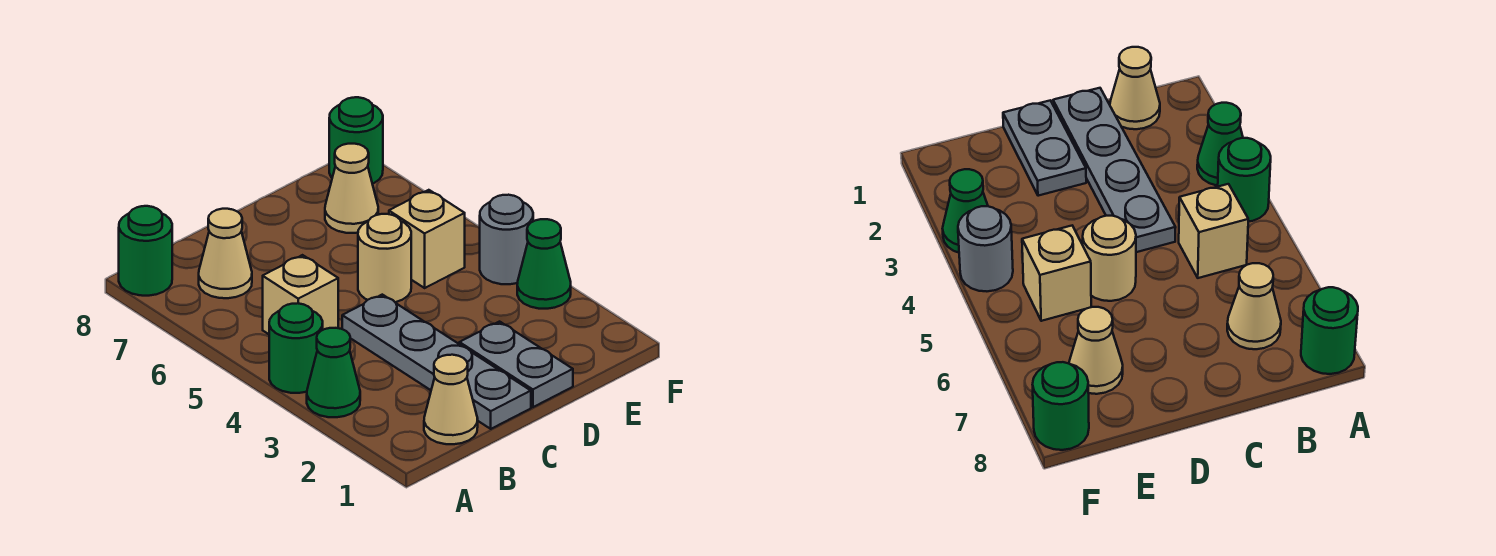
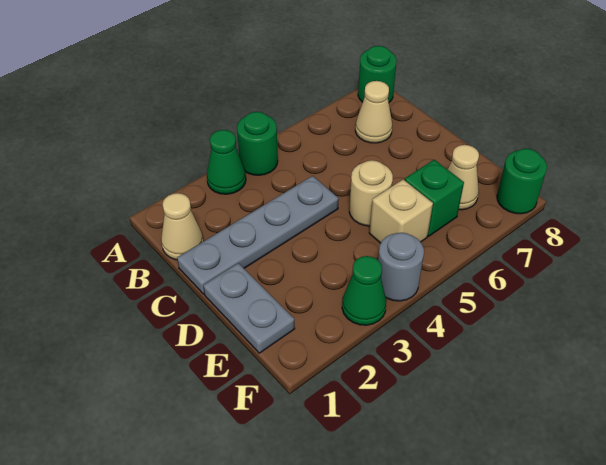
tan 1x1 brick [263,255,338,334] -> none
grey 1x2 plate [459,322,573,407] -> grey 1x2 plate turned to [203,263,295,353]
none -> green 1x1 brick [405,160,464,236]

